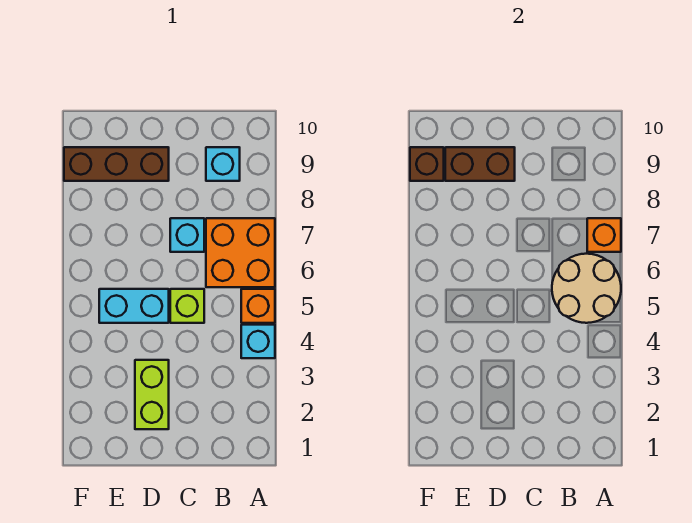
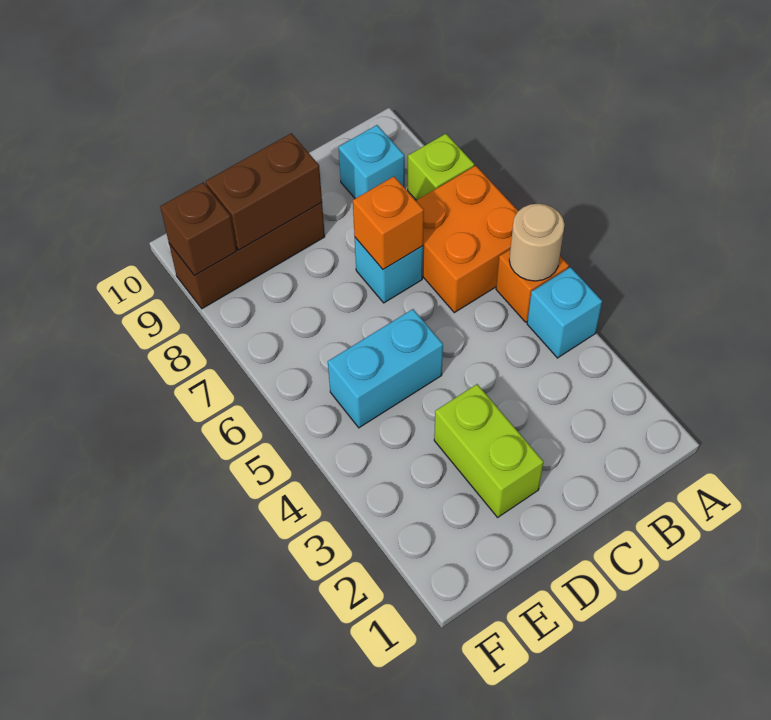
tan 2x2 round brick [552,254,621,323] -> tan 1x1 round brick [509,204,564,281]
orange 1x1 brick [587,218,621,252] -> orange 1x1 brick moved to [353,176,424,269]
lime 1x1 brick [170,289,204,323] -> lime 1x1 brick moved to [408,134,474,200]

